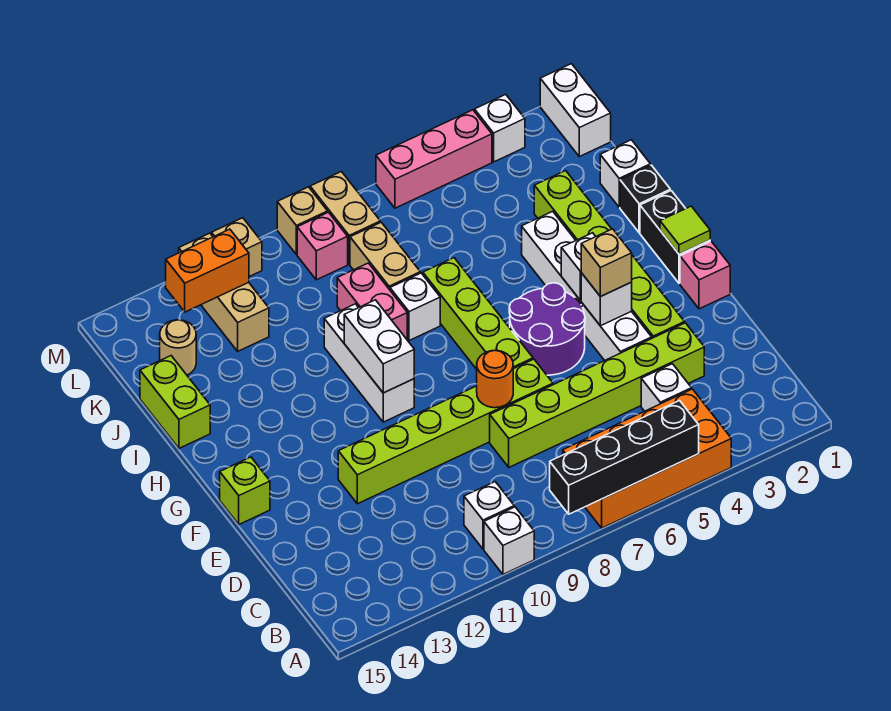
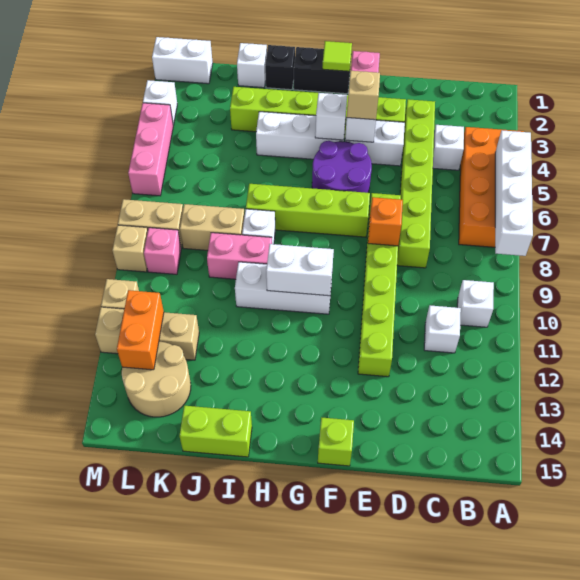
black 1x4 brick [550,401,699,514] -> white 1x4 brick [495,130,533,256]
white 1x1 brick [484,507,534,574] -> white 1x1 brick moved to [424,305,461,353]
orange 1x1 round brick [477,350,513,408] -> orange 1x1 brick [368,197,403,246]
tan 1x1 round brick [160,320,196,375] -> tan 2x2 round brick [122,342,191,417]

